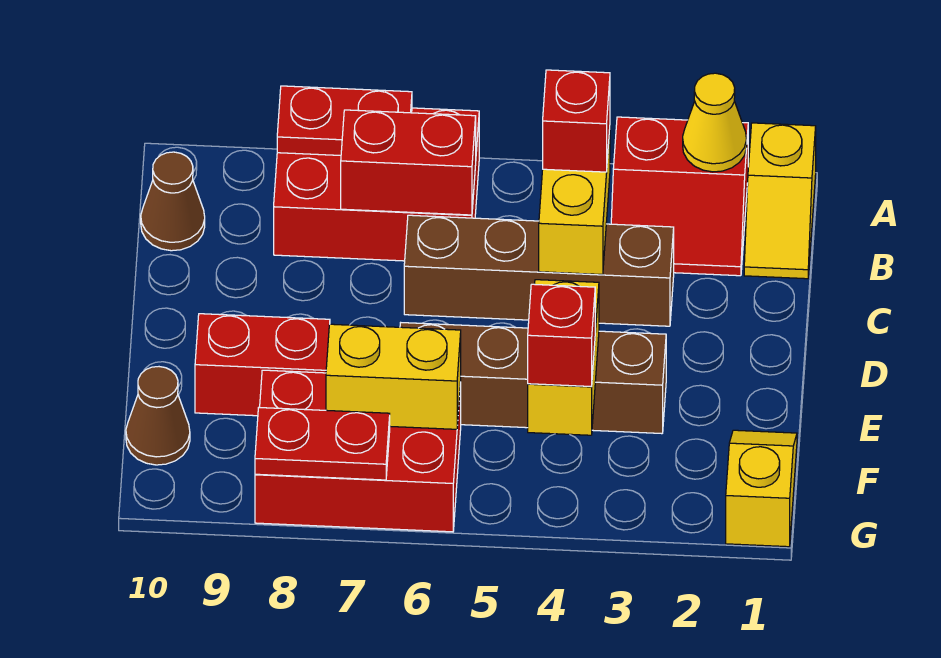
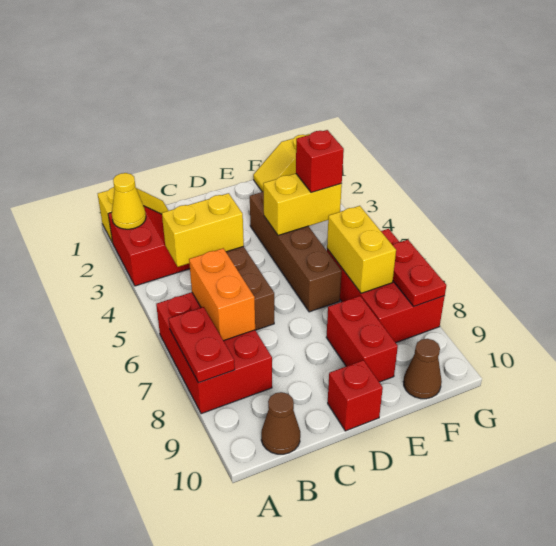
red 1x1 brick [543,70,610,172] -> red 1x1 brick moved to [328,360,383,431]
red 1x2 brick [341,110,476,215] -> orange 1x2 brick [189,248,255,341]

